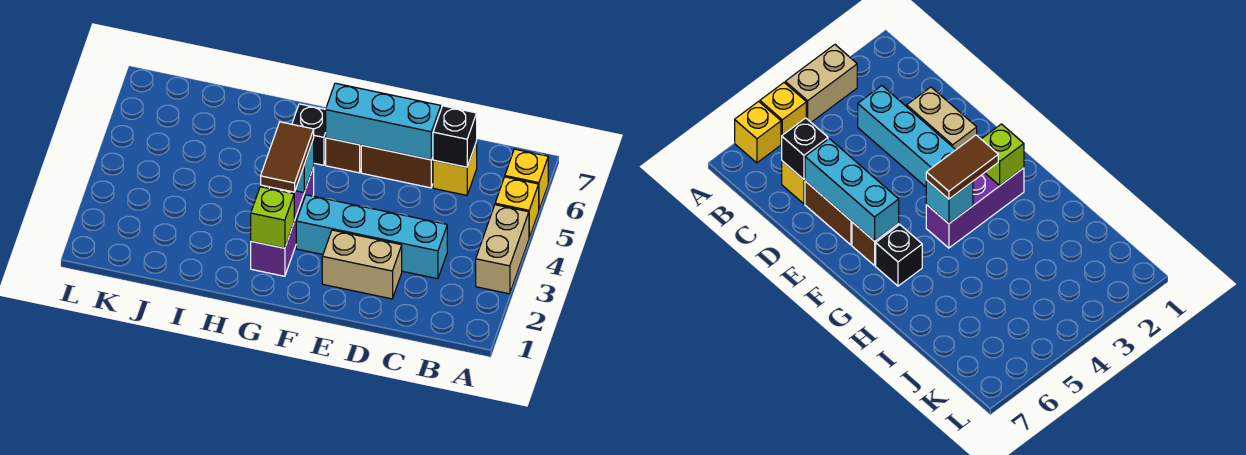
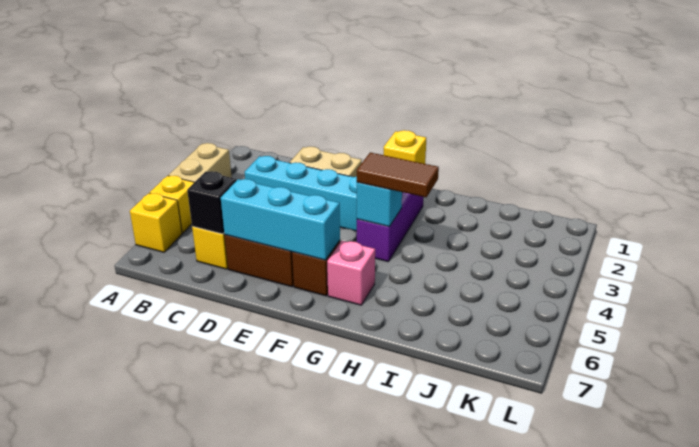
lime 1x1 brick [251,187,294,248] -> yellow 1x1 brick [384,130,426,164]
brown 1x2 tile [261,122,314,192] -> brown 1x2 tile turned to [357,152,439,197]
black 1x1 brick [292,104,326,165] -> pink 1x1 brick [327,241,375,305]

